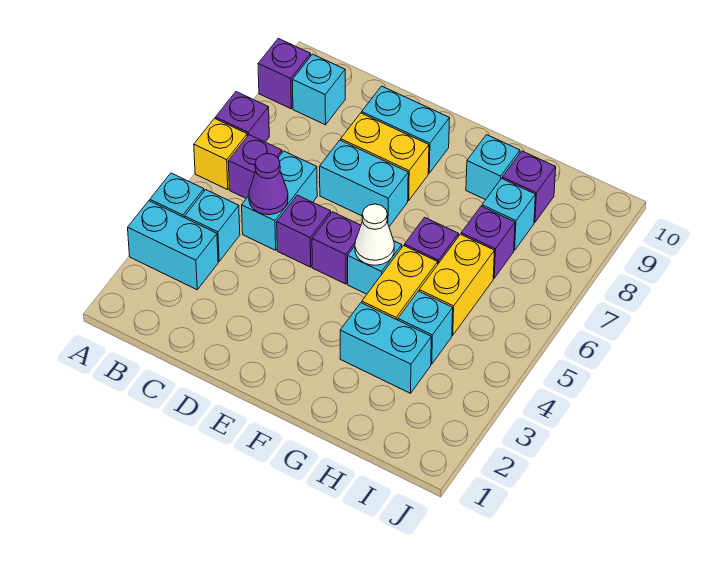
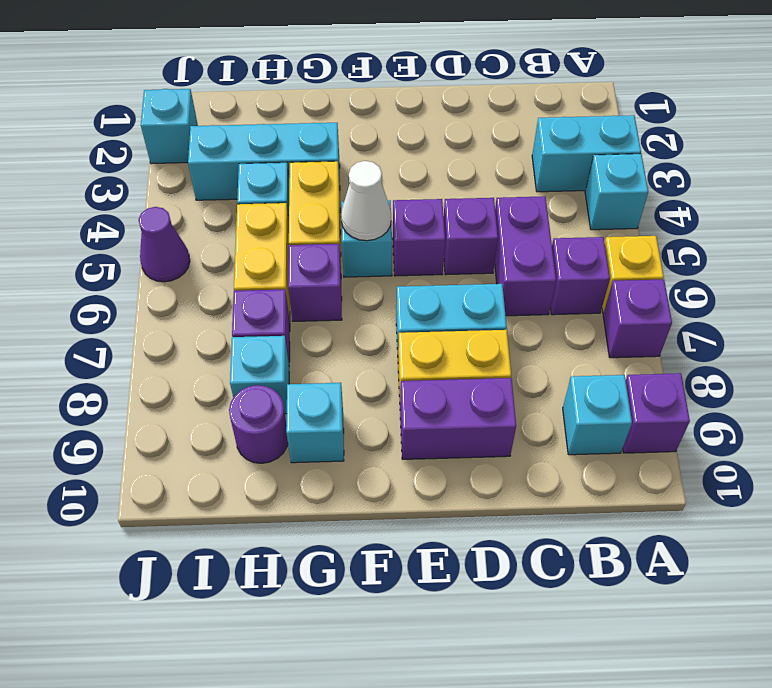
cyan 1x1 brick [185,190,240,261] -> cyan 1x1 brick moved to [141,89,198,164]
cyan 1x2 brick [242,151,317,250] -> purple 1x2 brick [495,196,556,316]
purple 1x1 cone [249,154,288,215] -> purple 1x1 cone moved to [139,207,190,282]
cyan 1x2 brick [362,86,450,173] -> purple 1x2 brick [400,378,516,459]
cyan 1x2 brick [340,303,431,393] -> cyan 1x3 brick [188,123,340,200]
purple 1x1 brick [502,151,556,223] -> purple 1x1 round brick [229,385,288,463]

